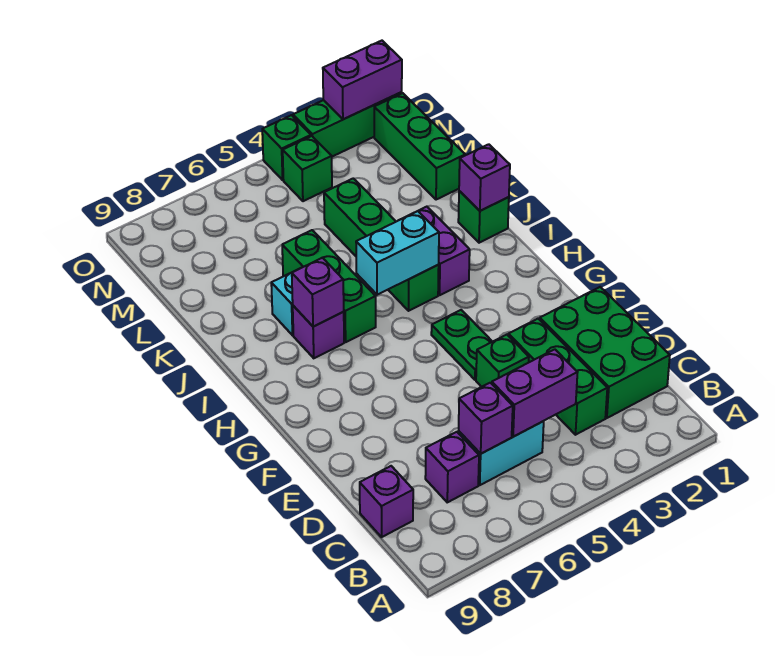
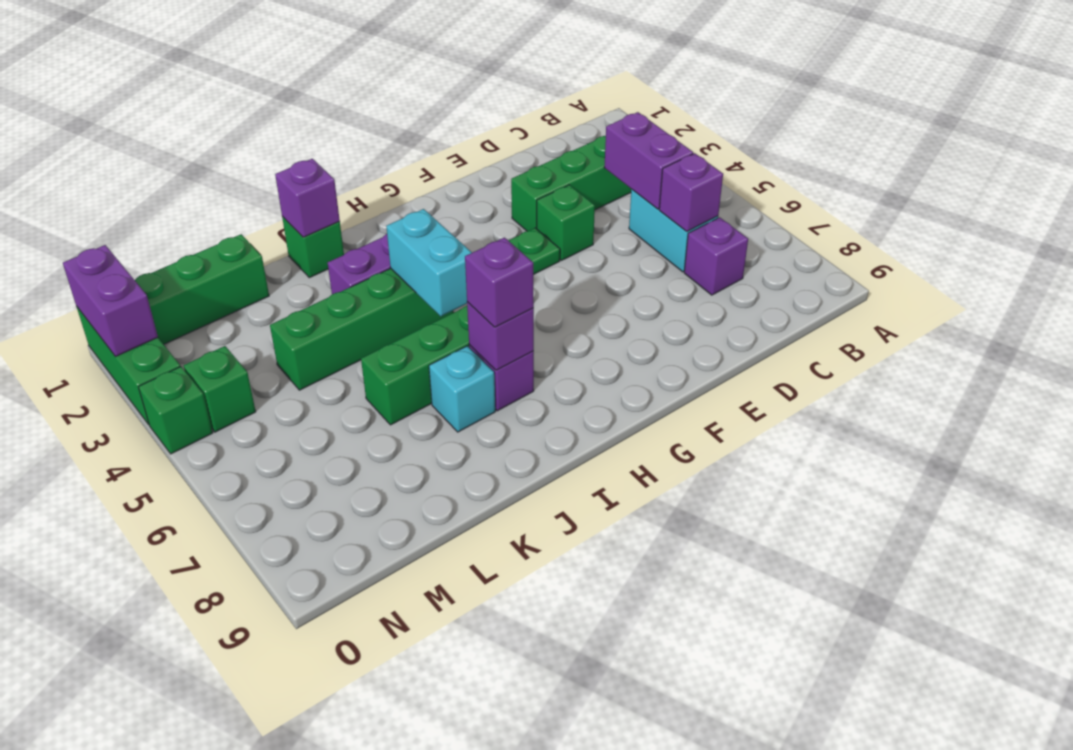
green 2x3 brick [540,287,670,418] -> none
purple 1x1 brick [360,466,413,537] -> purple 1x1 brick moved to [465,238,534,327]

